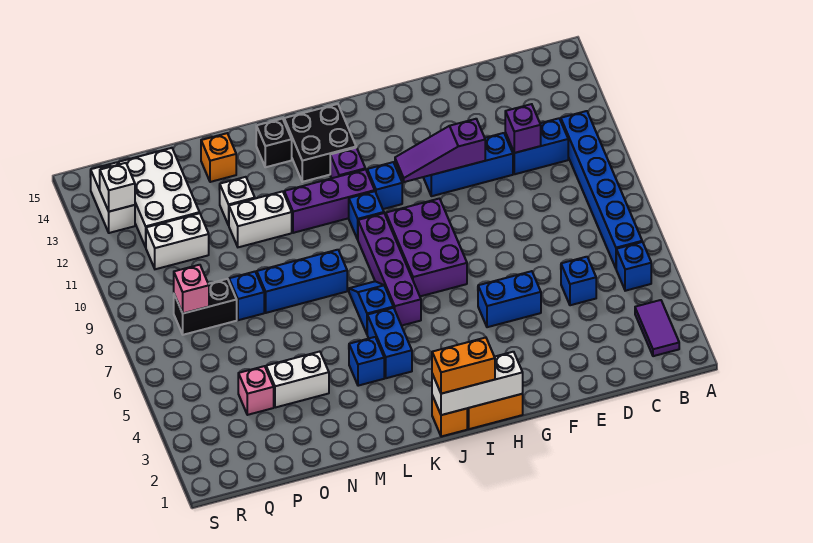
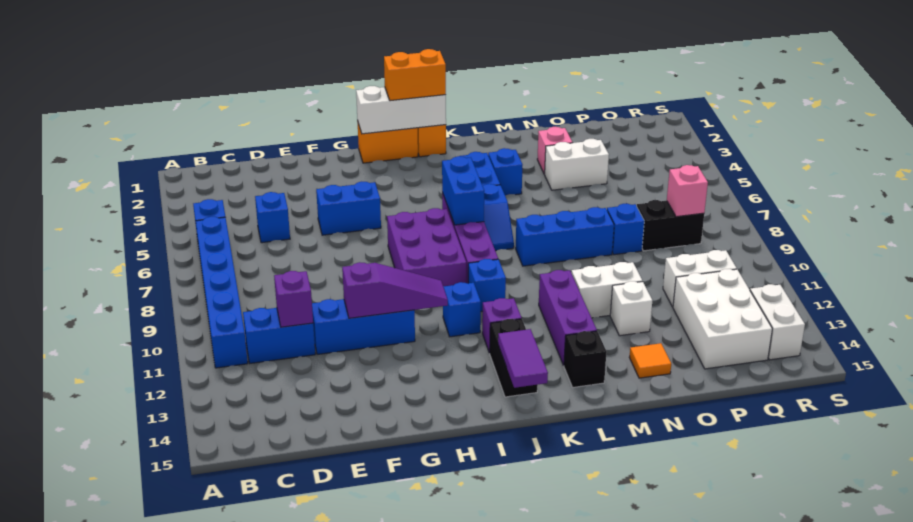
purple 1x2 tile [635,300,679,356] -> purple 1x2 tile moved to [498,329,548,388]
none -> blue 1x2 brick [442,156,484,225]
purple 1x3 brick [284,169,375,233] -> purple 1x3 brick turned to [539,270,597,365]
black 2x2 brick [284,104,356,182] -> black 1x2 brick [490,319,538,397]
orange 1x1 brick [201,133,236,182] -> orange 1x1 tile [629,343,671,378]
pink 1x1 brick [238,366,274,415] -> pink 1x1 brick moved to [537,127,572,174]
white 1x1 brick [100,163,135,212] -> none

